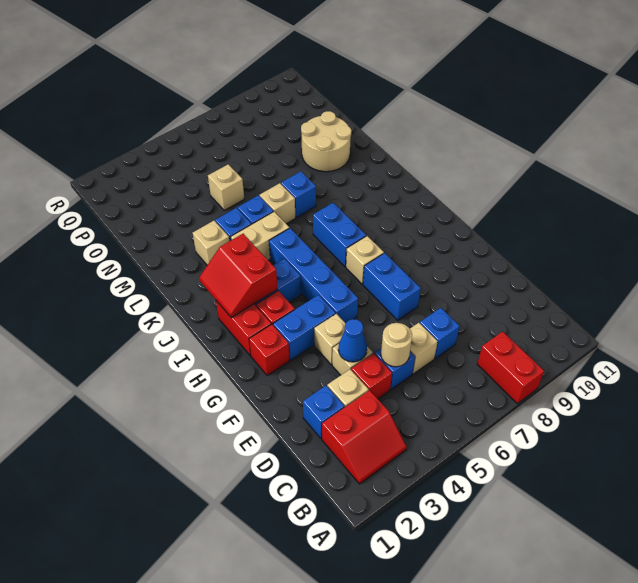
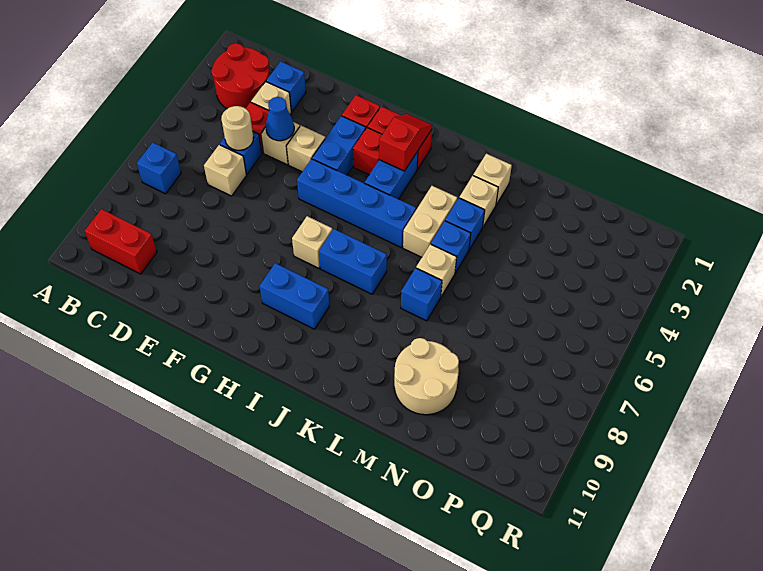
red 1x2 brick [477,332,544,404] -> red 1x2 brick moved to [85,209,157,274]
red 2x2 slope [322,390,407,484] -> red 2x2 round brick [211,43,270,109]
blue 1x1 brick [420,308,460,358] -> blue 1x1 brick moved to [137,143,181,194]
blue 1x2 brick [363,253,421,320] -> blue 1x2 brick moved to [260,263,330,329]
red 2x2 slope [199,234,277,318] -> red 1x2 slope [379,114,432,171]
tan 1x1 brick [208,164,244,210] -> tan 1x1 brick moved to [473,154,512,205]

